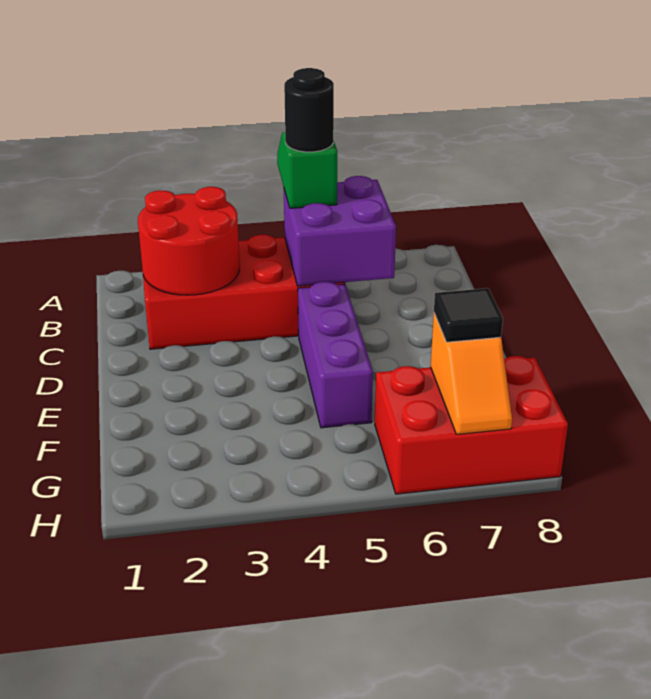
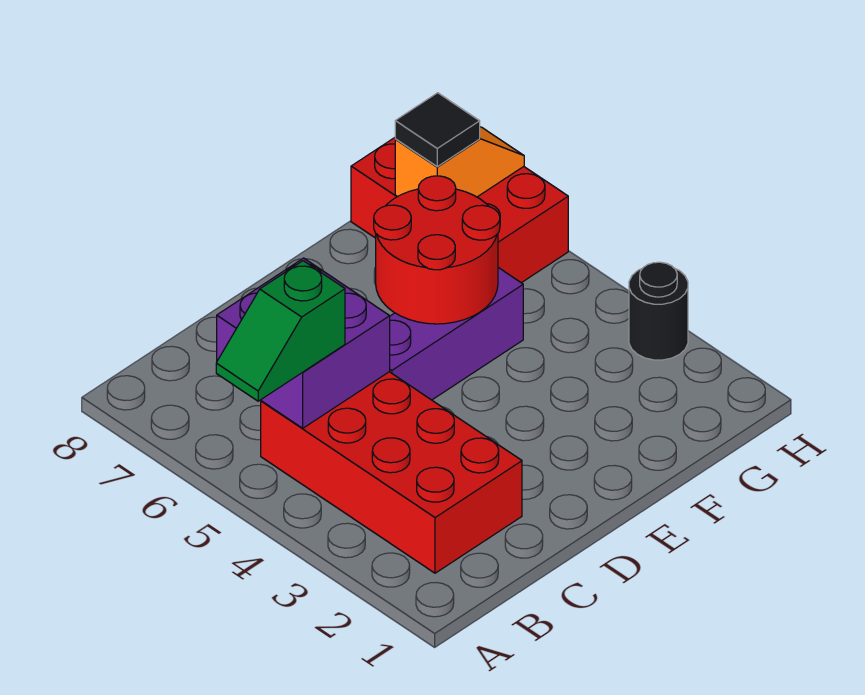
red 2x2 round brick [138,187,240,295] -> red 2x2 round brick moved to [374,176,500,324]
black 1x1 round brick [284,68,334,152] -> black 1x1 round brick moved to [629,262,688,360]

